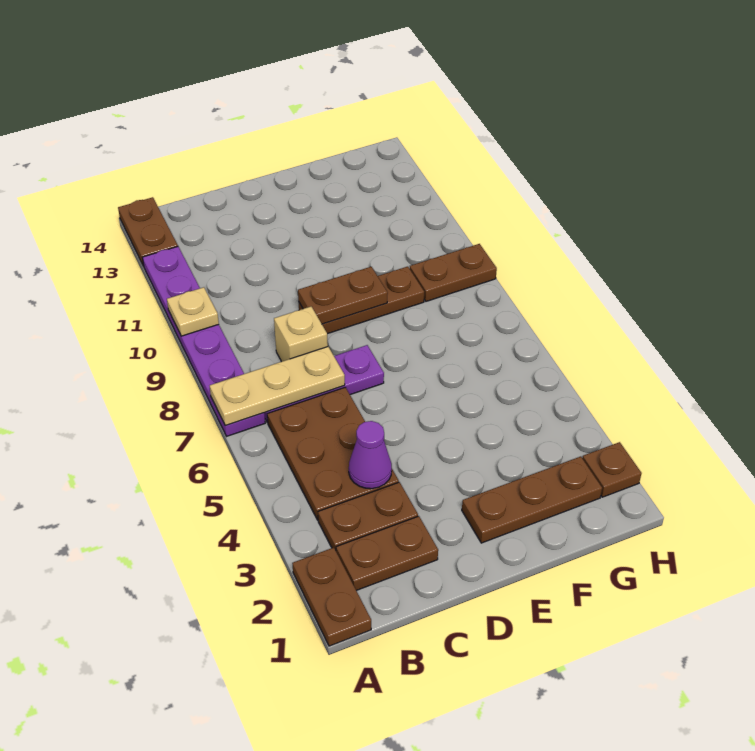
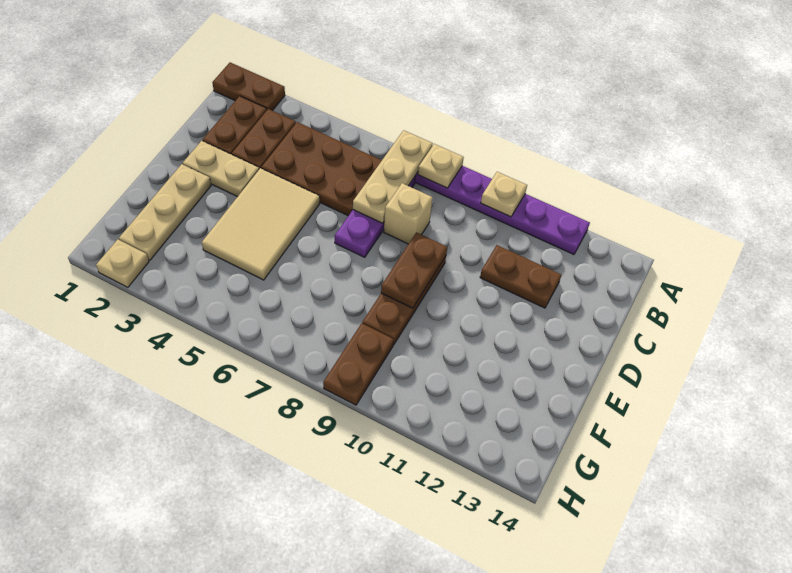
none -> tan 1x1 plate [418,144,464,188]
brown 1x2 plate [118,197,178,266] -> brown 1x2 plate moved to [480,245,561,308]
purple 1x1 cone [349,421,392,489] -> none
none -> tan 1x2 plate [183,141,259,197]
none -> tan 2x3 tile [202,168,320,280]
brown 1x3 plate [462,457,602,543] -> tan 1x3 plate [119,164,211,260]
brown 1x1 plate [582,442,642,497] -> tan 1x1 plate [96,239,149,287]

